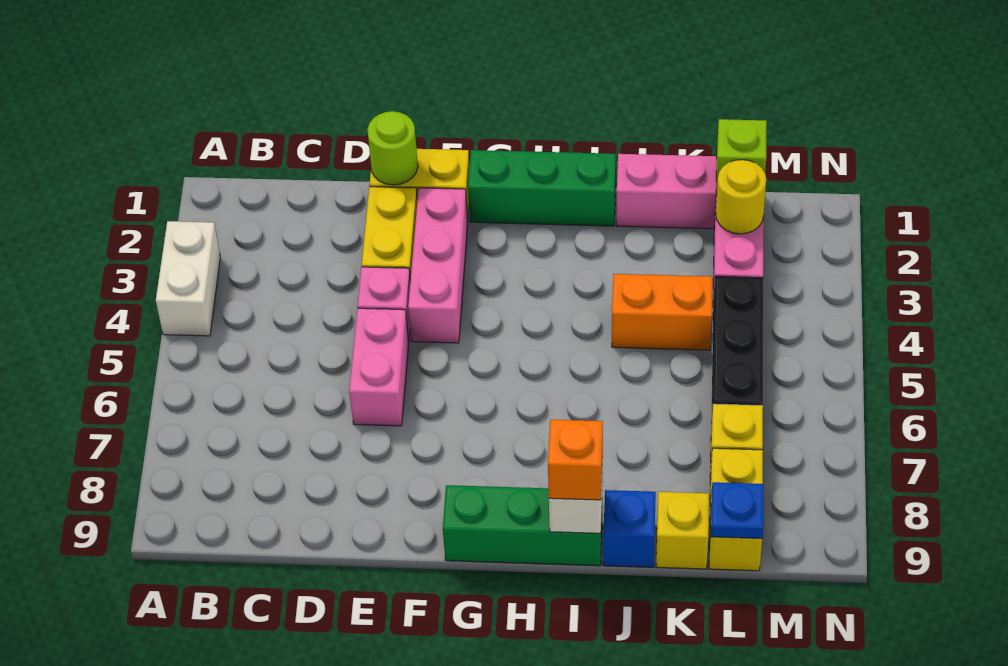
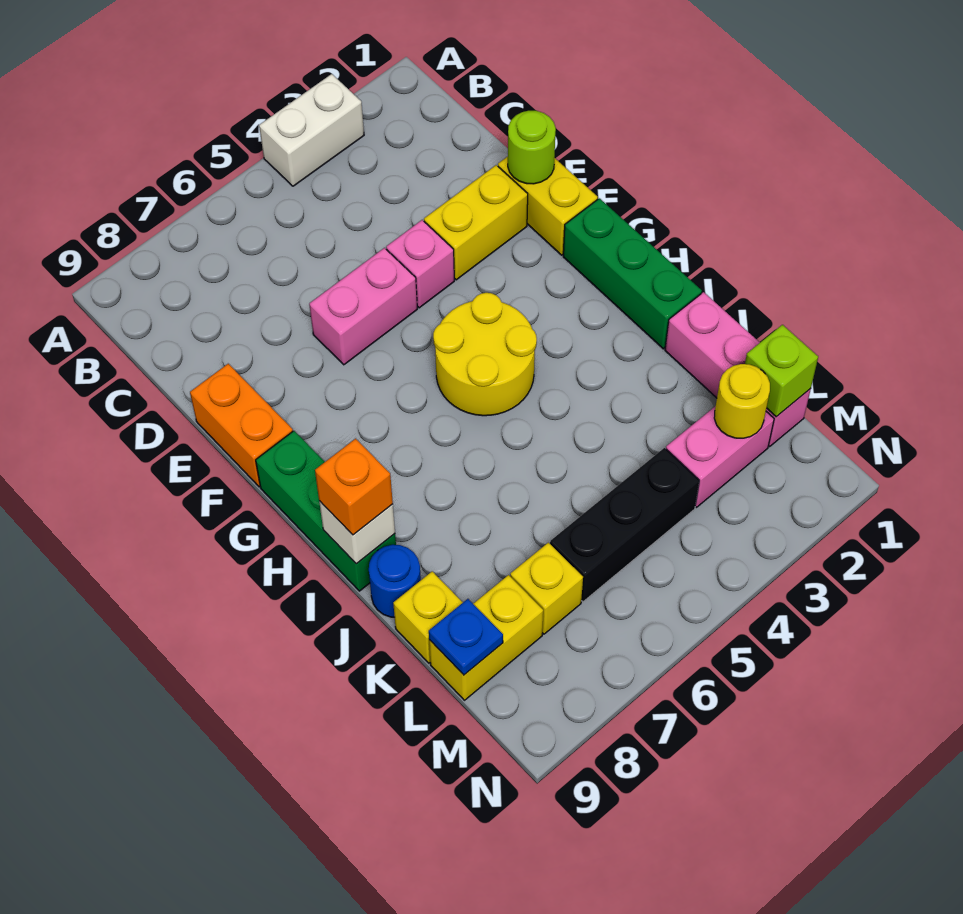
pink 1x3 brick [408,188,468,343] -> none
none -> yellow 2x2 round brick [433,293,537,416]
orange 1x2 brick [612,274,712,350] -> orange 1x2 brick moved to [190,364,293,487]
blue 1x1 brick [603,490,656,567] -> blue 1x1 round brick [369,545,421,617]

